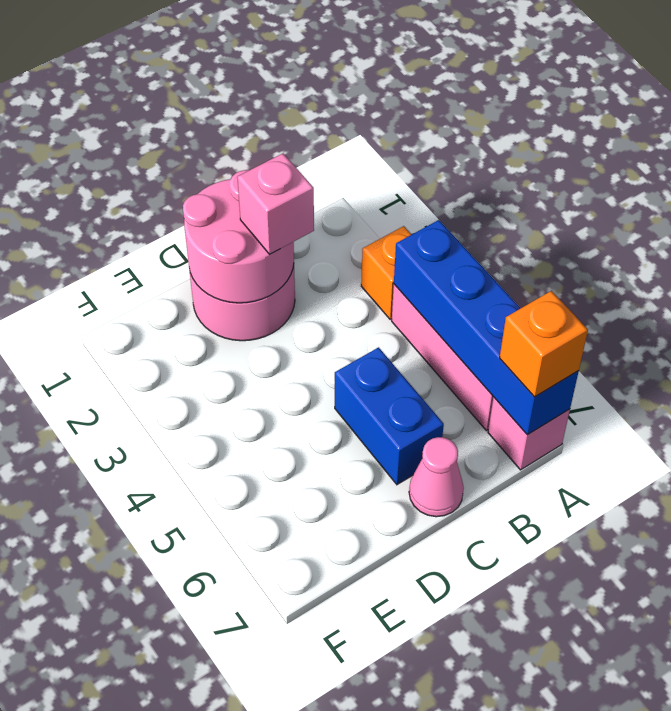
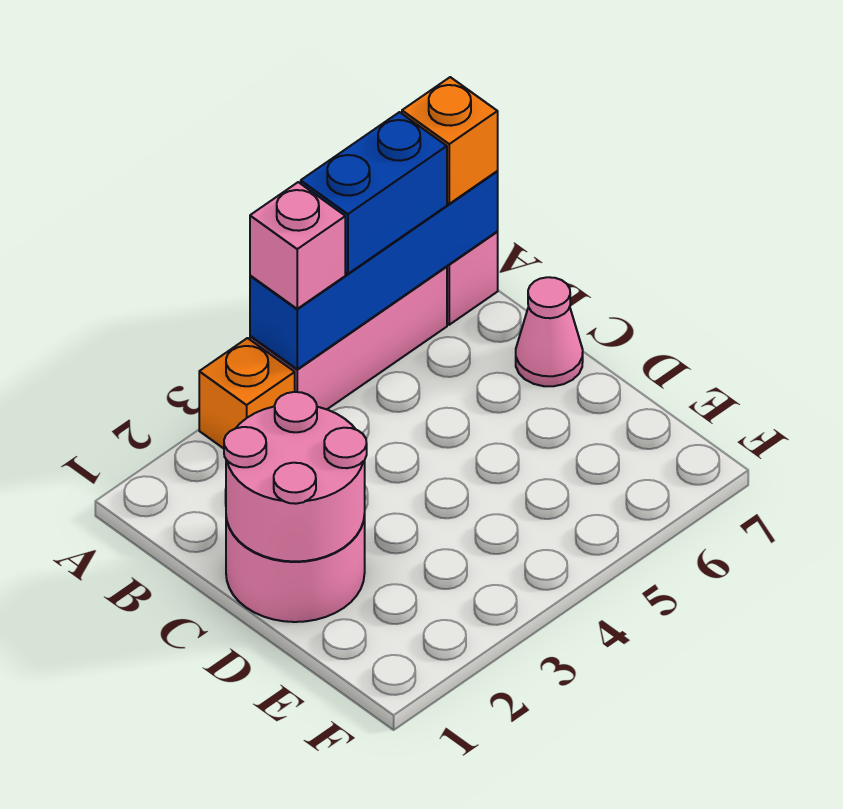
pink 1x1 brick [237,153,314,254] -> pink 1x1 brick moved to [250,182,345,309]
blue 1x2 brick [335,347,444,485] -> blue 1x2 brick moved to [301,112,447,274]

